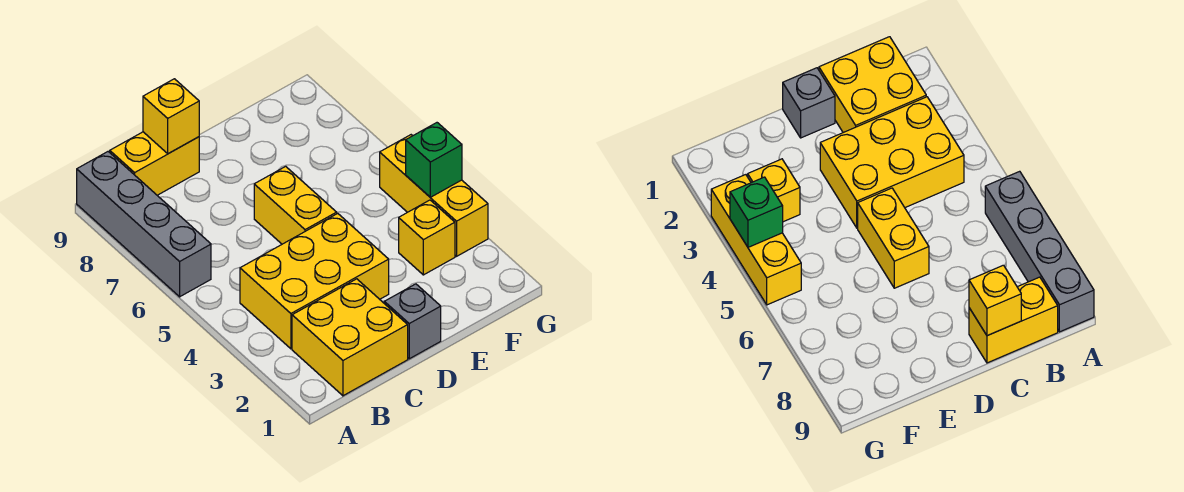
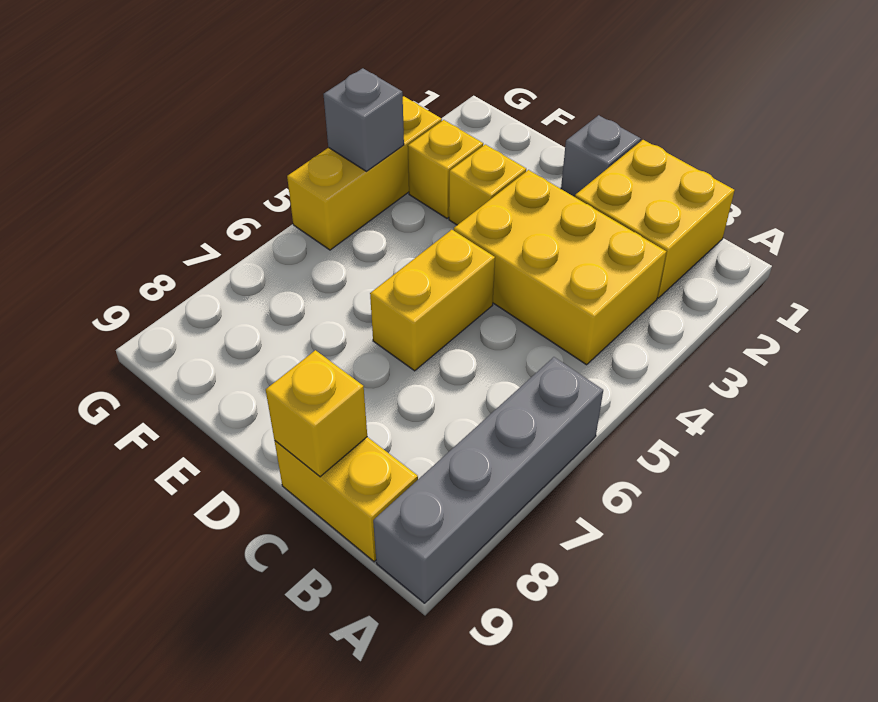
none -> yellow 1x1 brick [449,144,526,225]
green 1x1 brick [406,123,462,197] -> grey 1x1 brick [324,68,404,171]

